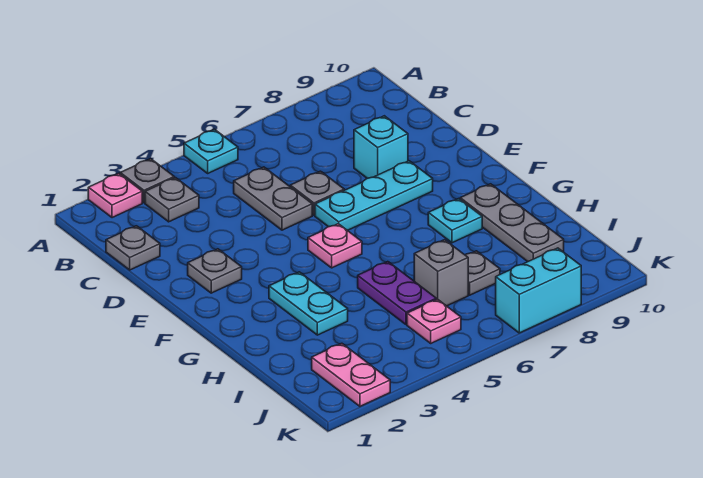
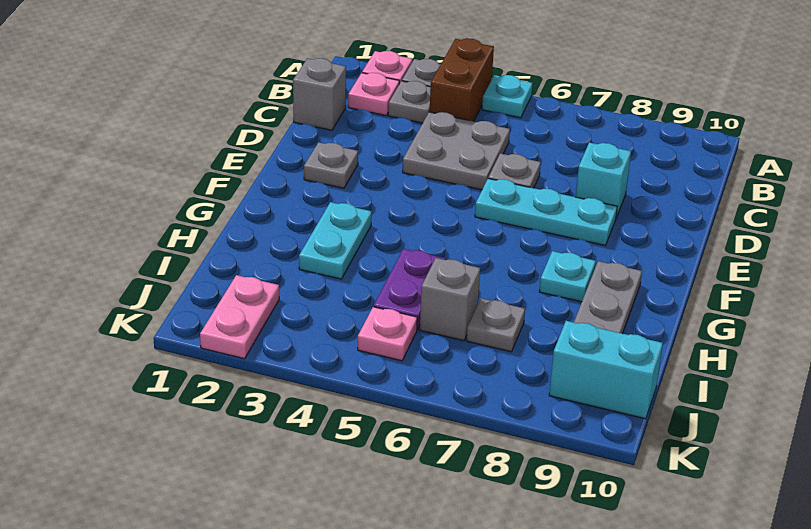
none -> brown 1x2 brick [430,38,494,121]
grey 1x1 plate [106,226,160,270] -> grey 1x1 brick [293,58,346,130]
grey 1x2 plate [234,167,312,230] -> grey 2x2 plate [403,112,510,190]
pink 1x1 plate [308,224,362,268] -> pink 1x1 plate moved to [348,73,399,115]
cyan 1x2 brick [496,248,581,333] -> cyan 1x2 brick moved to [549,321,663,419]

